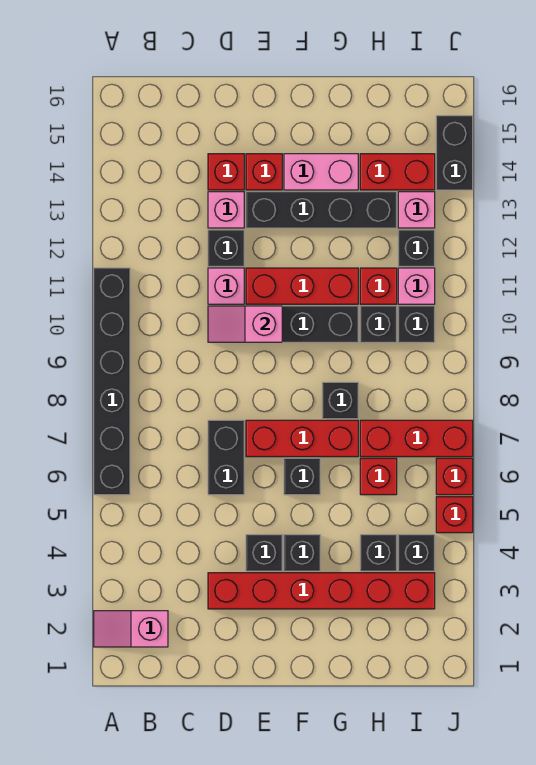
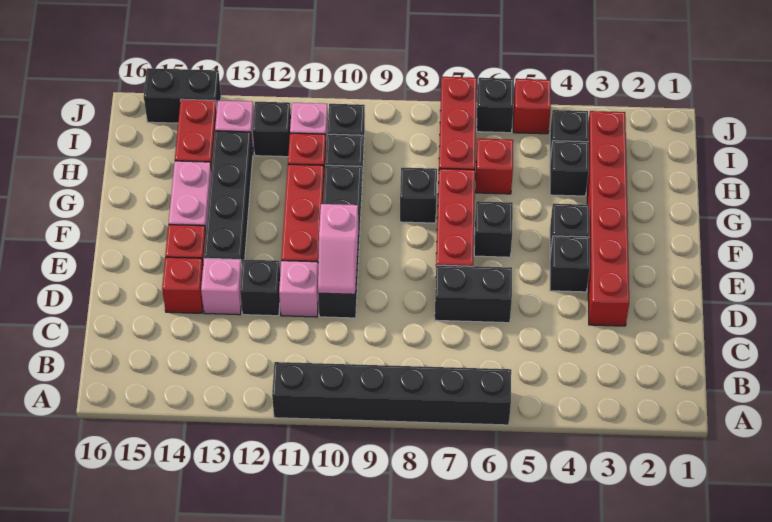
pink 1x2 slope [94,611,168,647] -> none
red 1x1 brick [436,458,473,495] -> black 1x1 brick [477,78,514,133]

